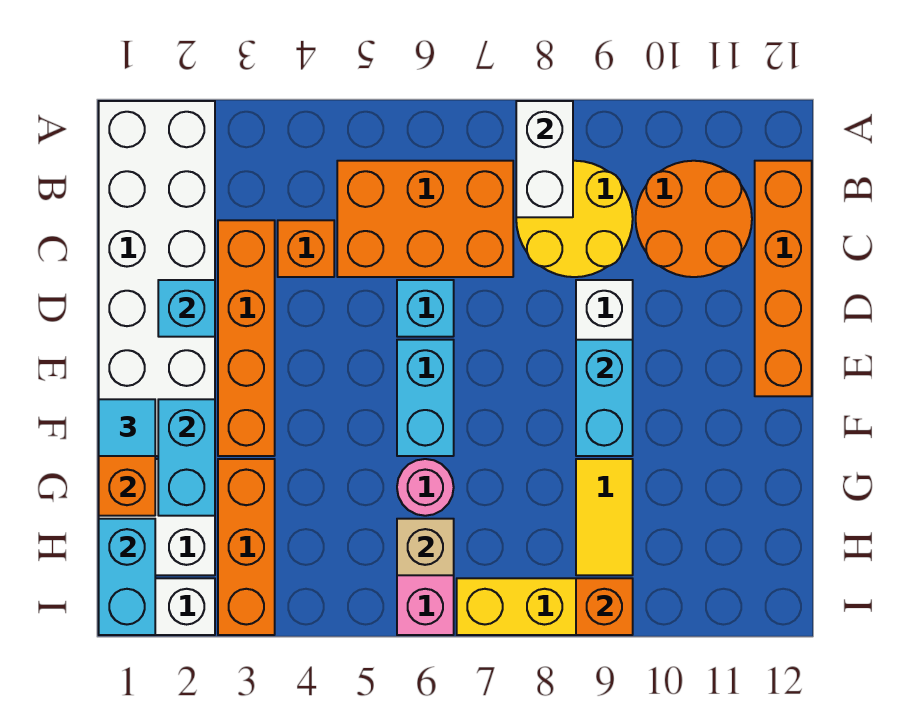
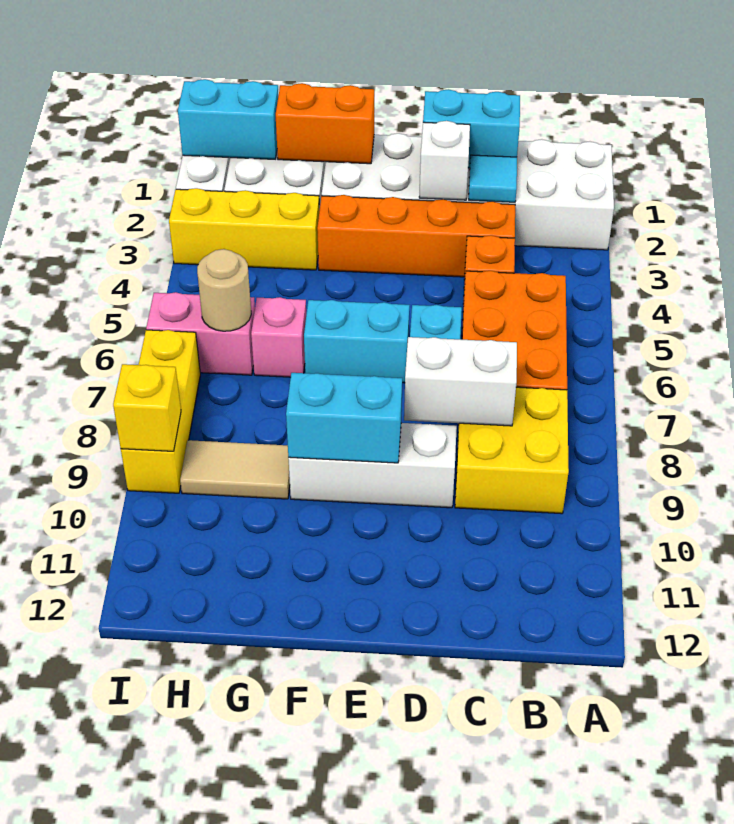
white 1x2 brick [516,101,573,217] -> white 1x2 brick moved to [404,337,517,426]
yellow 2x2 round brick [516,161,633,277] -> yellow 2x2 brick [455,387,569,514]
orange 2x2 round brick [636,161,752,277] -> none
orange 1x4 brick [755,161,812,396] -> none
cyan 1x1 brick [158,280,215,337] -> white 1x1 brick [419,121,470,200]
cyan 1x1 tile [99,399,155,456] -> cyan 1x1 tile moved to [469,155,517,202]
cyan 1x2 brick [158,399,215,516] -> cyan 1x2 brick moved to [423,89,520,168]
orange 1x3 brick [218,459,275,635] -> yellow 1x3 brick [169,188,319,270]
pink 1x1 round brick [397,459,454,516] -> pink 1x1 brick [251,297,306,377]
yellow 1x2 tile [576,459,633,575] -> tan 1x2 tile [180,440,290,499]
tan 1x1 brick [397,519,454,575] -> tan 1x1 round brick [197,249,251,331]
orange 1x1 brick [576,578,633,635] -> yellow 1x1 brick [113,364,181,451]

